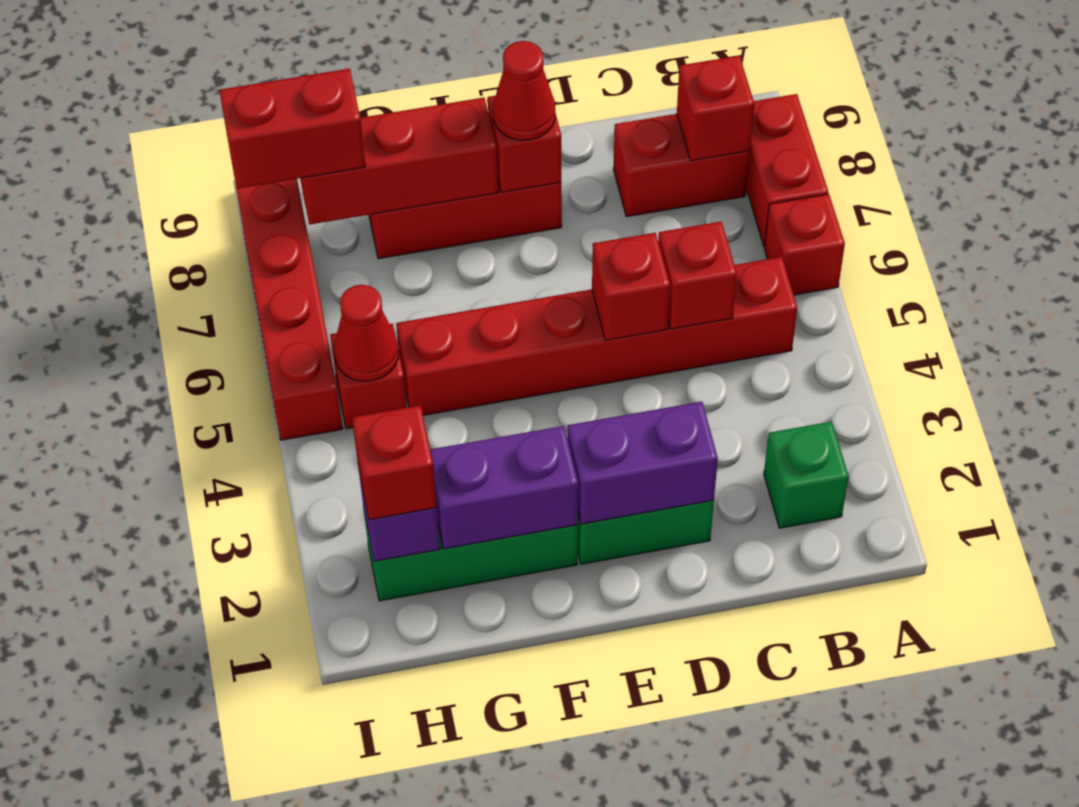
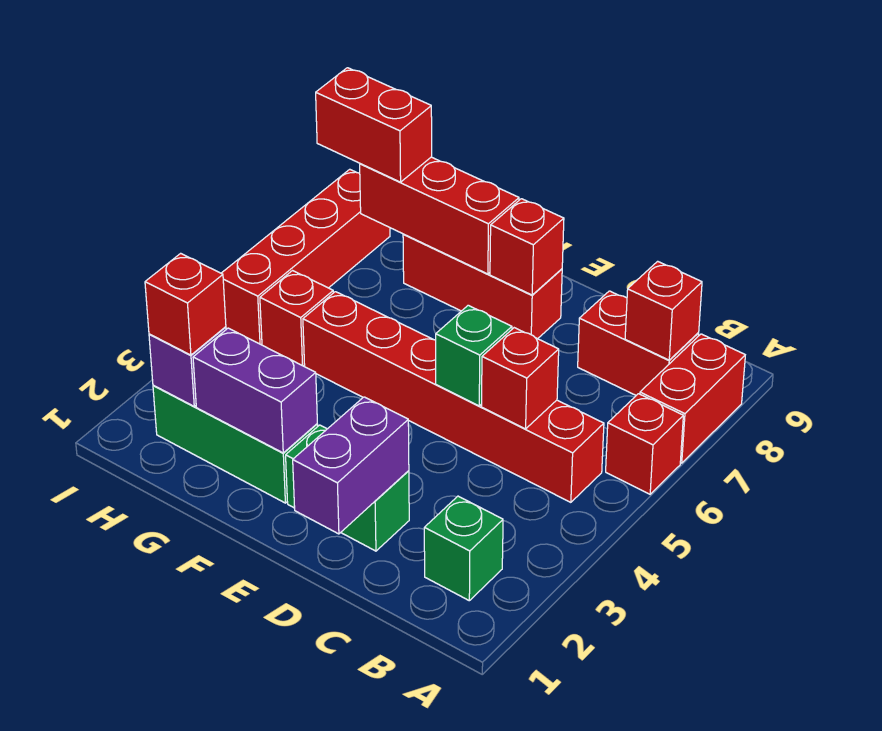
purple 1x2 brick [567,402,718,524] -> purple 1x2 brick turned to [293,397,409,534]
red 1x1 brick [592,233,670,340] -> green 1x1 brick [436,305,512,406]
red 1x1 cone [493,41,555,140] -> none
red 1x1 cone [334,285,398,381] -> none

